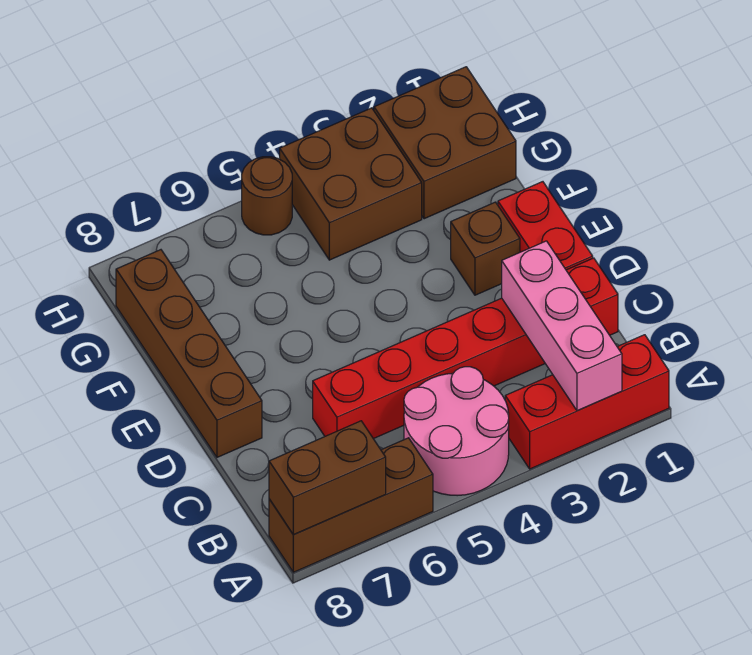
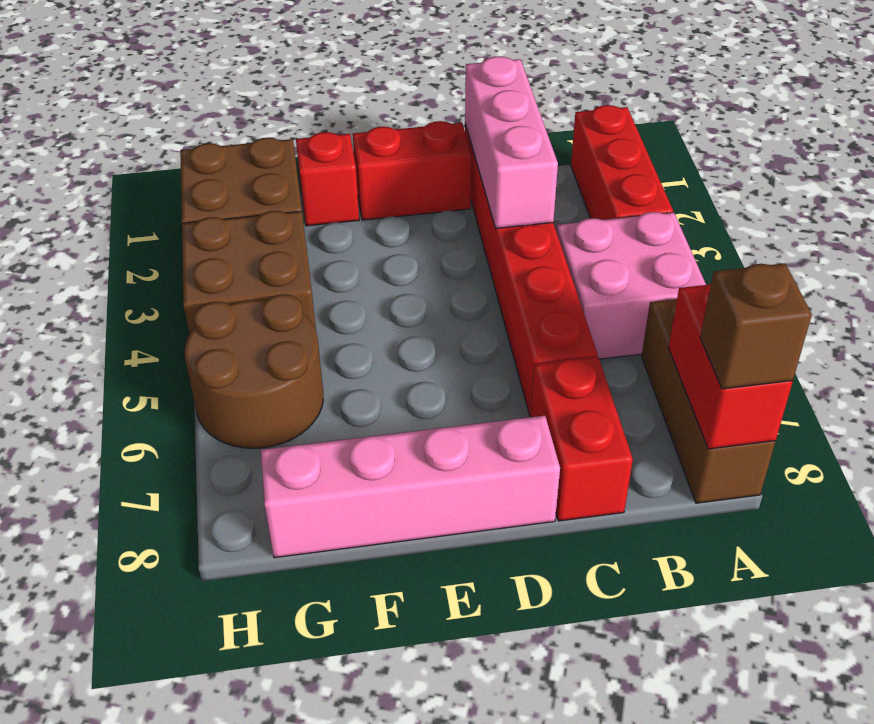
pink 1x3 brick [502,241,622,411] -> pink 1x3 brick turned to [465,56,558,228]
pink 2x2 round brick [404,367,509,496] -> pink 2x2 brick [556,212,706,359]
brown 1x2 brick [269,421,386,535] -> red 1x2 brick [668,284,793,449]
none -> red 1x2 brick [530,356,633,521]
brown 1x4 brick [116,250,262,457] -> pink 1x4 brick [261,416,560,558]
brown 1x1 brick [451,202,520,295] -> brown 1x1 brick moved to [700,263,812,389]
none -> red 1x1 brick [296,132,359,226]
brown 1x1 round brick [242,157,292,235] -> brown 2x2 round brick [184,294,323,448]

